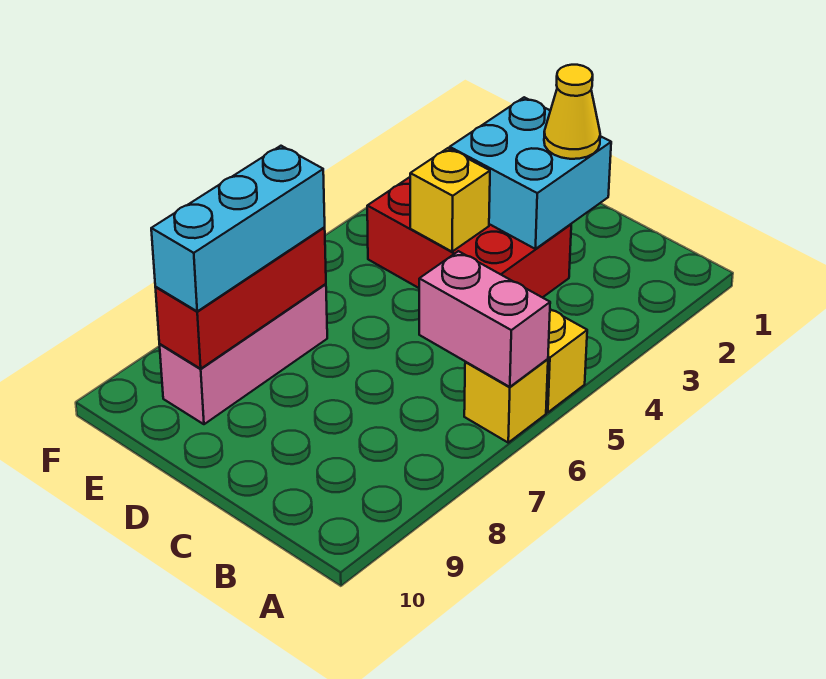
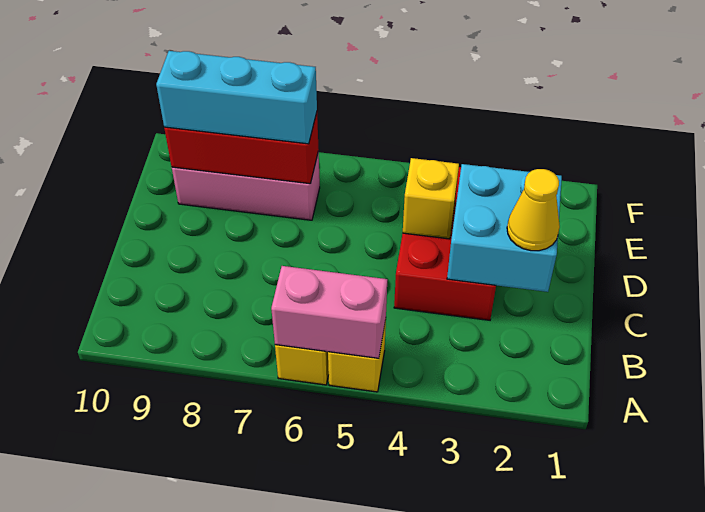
pink 1x2 brick [419,251,550,387] -> pink 1x2 brick turned to [271,266,387,358]

